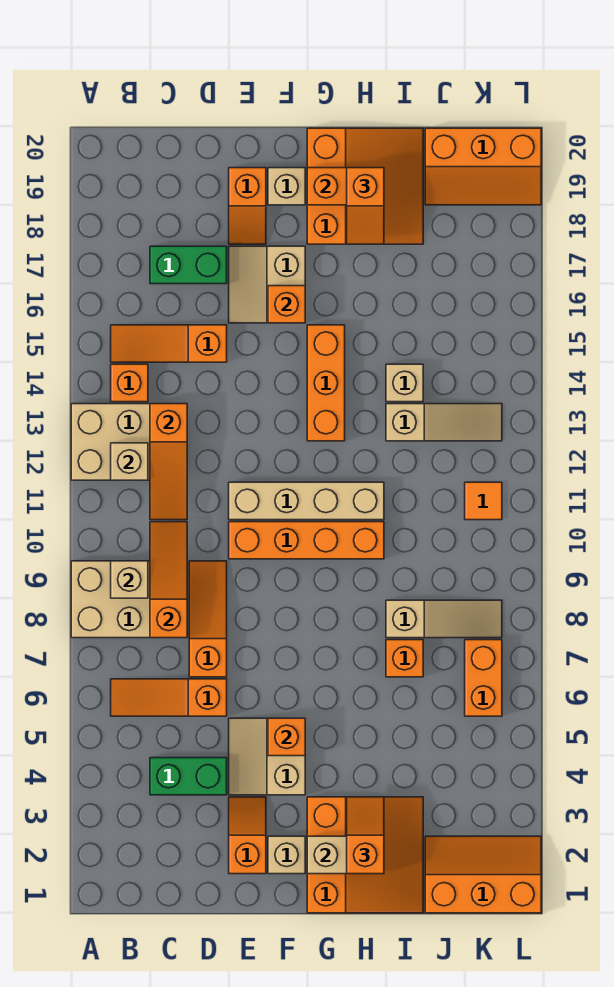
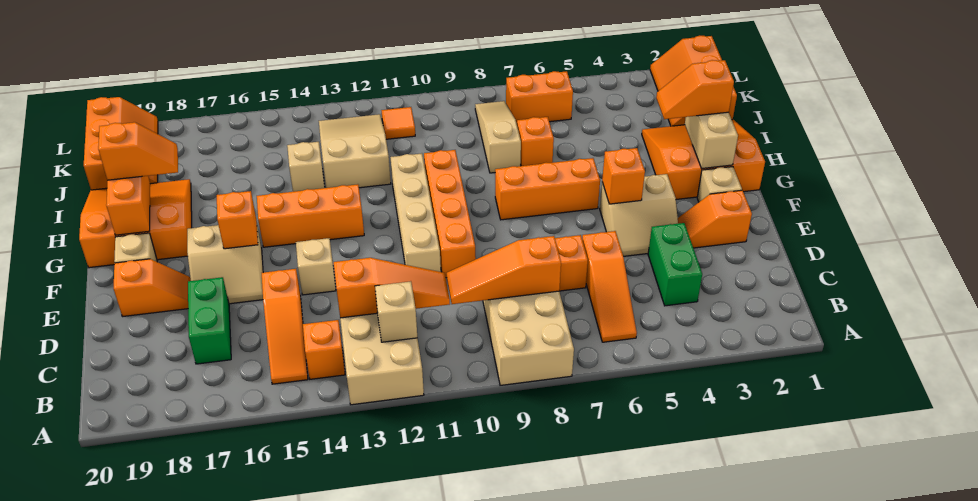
tan 1x1 brick [111,561,148,598] -> tan 1x1 brick moved to [296,238,336,295]
none -> orange 1x3 brick [495,158,600,220]
tan 1x3 slope [386,404,502,441] -> tan 2x3 slope [319,114,391,188]

